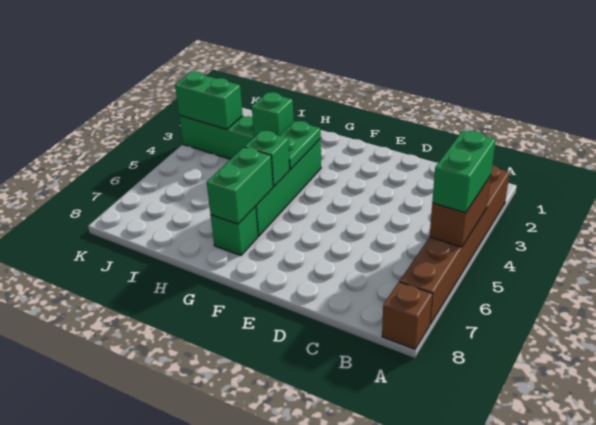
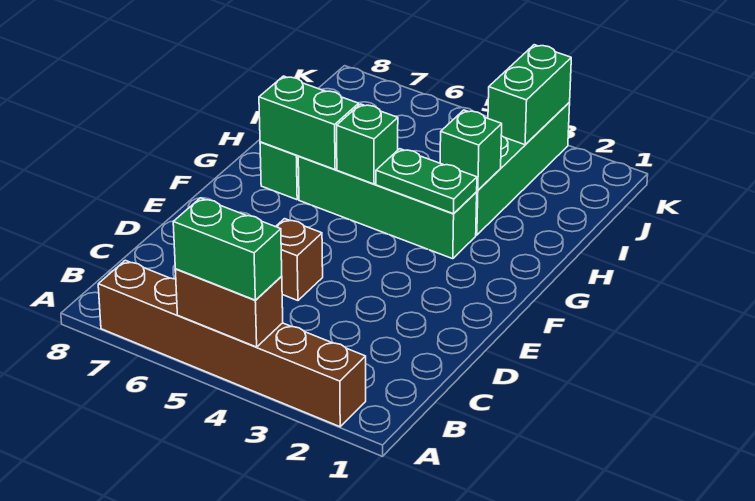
brown 1x1 brick [382,282,432,349] -> brown 1x1 brick moved to [276,219,323,301]

